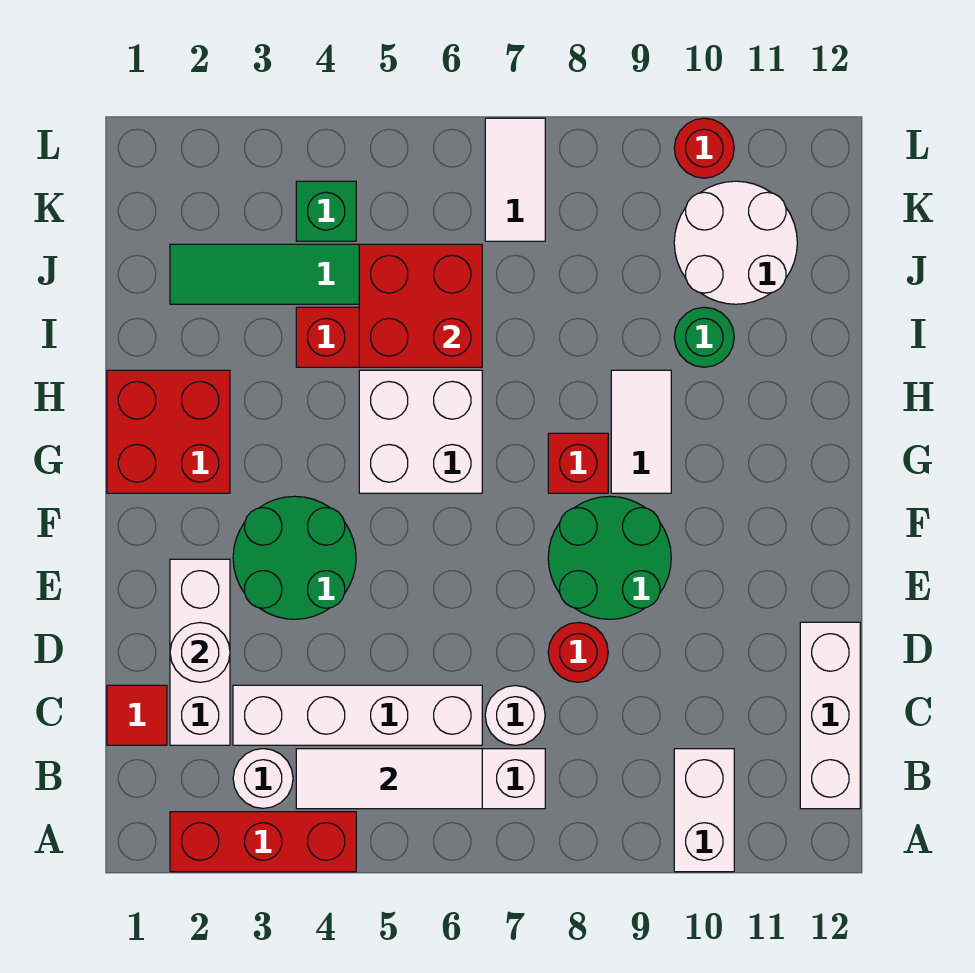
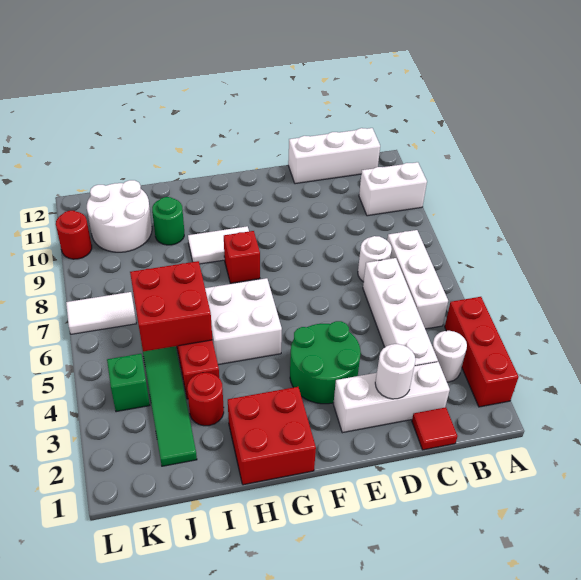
white 1x3 tile [296,749,482,809] -> none
red 1x1 round brick [548,622,608,682] -> red 1x1 round brick moved to [187,373,224,426]
green 2x2 round brick [548,496,671,619] -> none

